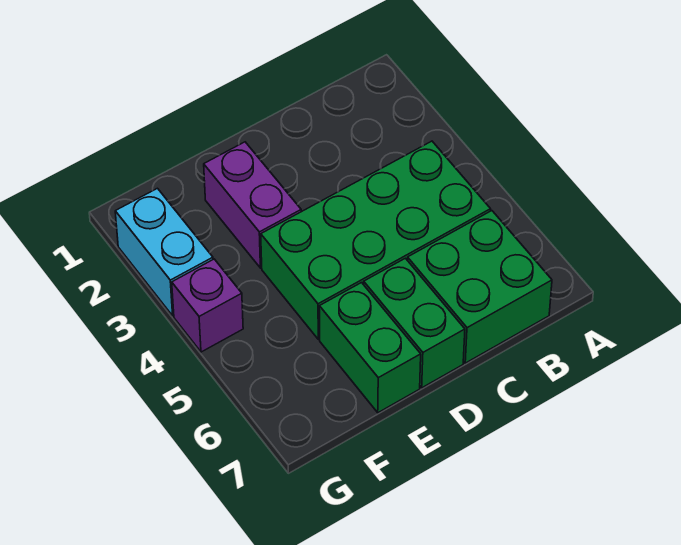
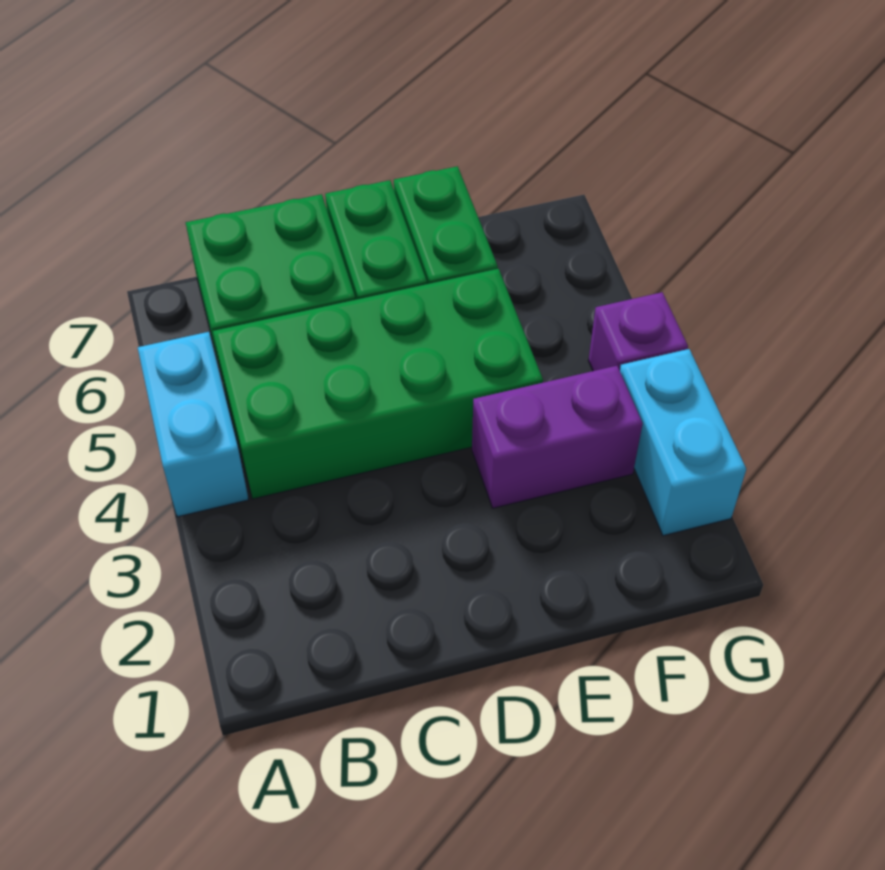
none -> cyan 1x2 brick [138,332,249,517]
purple 1x2 brick [204,142,301,268] -> purple 1x2 brick turned to [472,366,643,508]

